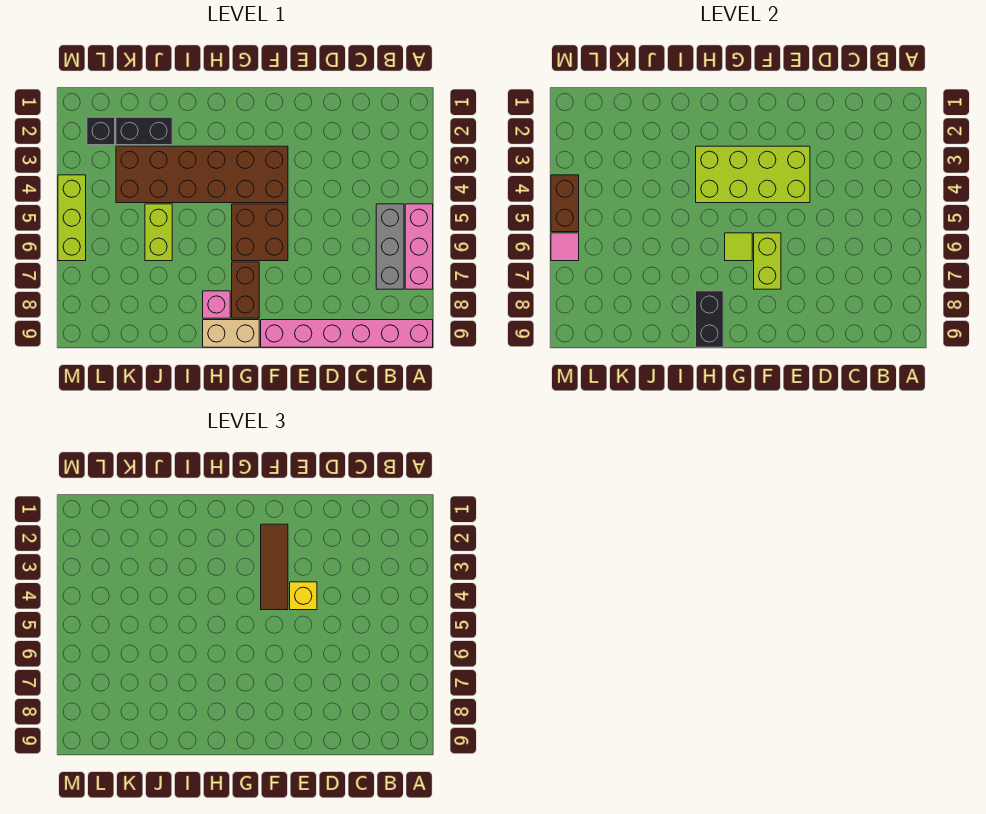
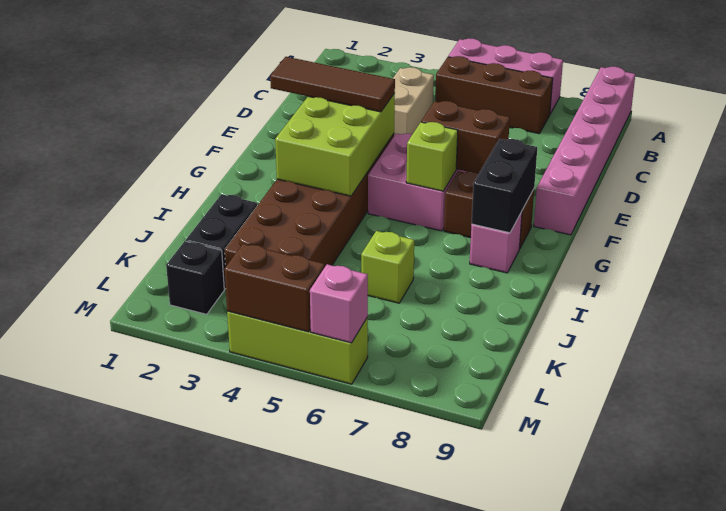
grey 1x3 brick [376,204,404,289] -> brown 1x3 brick [435,56,553,134]
lime 2x4 brick [696,146,810,203] -> lime 2x3 brick [275,93,395,196]
yellow 1x1 brick [290,582,317,610] -> none
brown 2x2 brick [232,204,288,261] -> pink 2x2 brick [368,134,467,231]
lime 1x2 brick [754,233,781,289] -> brown 1x2 brick [421,101,510,174]
lime 1x1 tile [725,233,752,261] -> lime 1x1 brick [406,122,458,191]
tan 1x2 brick [203,320,259,347] -> tan 1x2 brick moved to [393,67,434,135]
black 1x2 brick [696,291,723,347] -> black 1x2 brick turned to [472,139,537,233]
lime 1x2 brick [145,204,172,261] -> lime 1x1 brick [361,231,414,303]
pink 1x1 tile [551,233,579,261] -> pink 1x1 brick [310,264,368,343]

